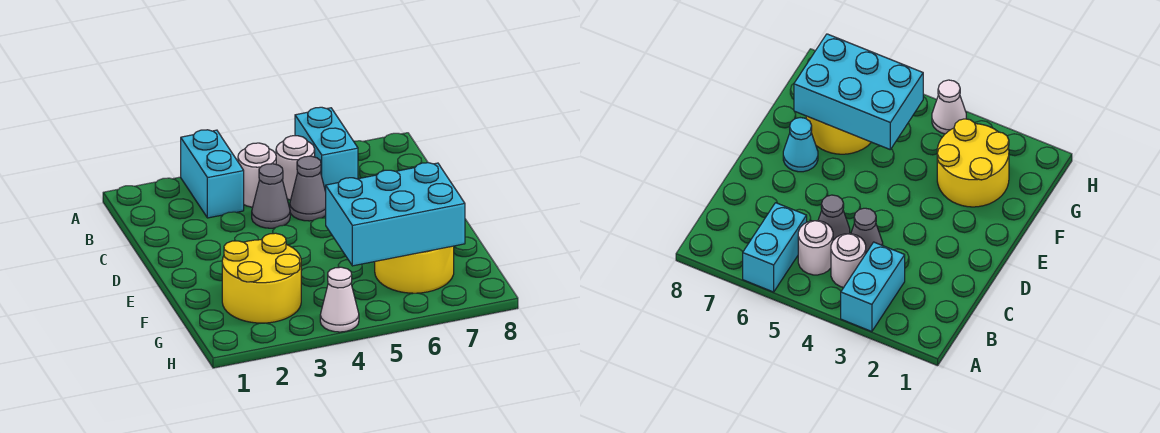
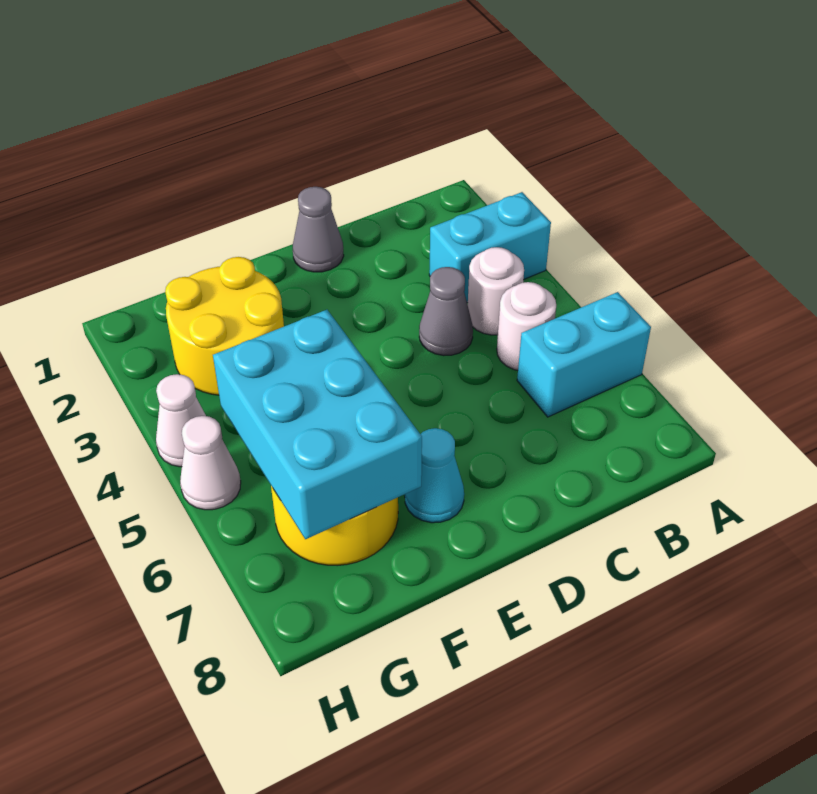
grey 1x1 cone [290,156,326,221] -> grey 1x1 cone moved to [293,187,344,272]
none -> white 1x1 cone [180,416,241,510]

